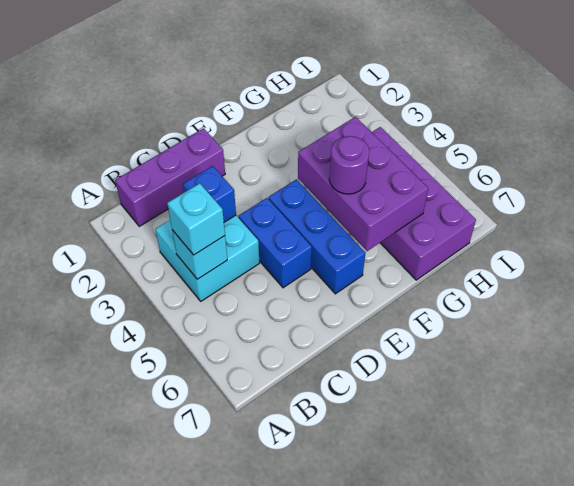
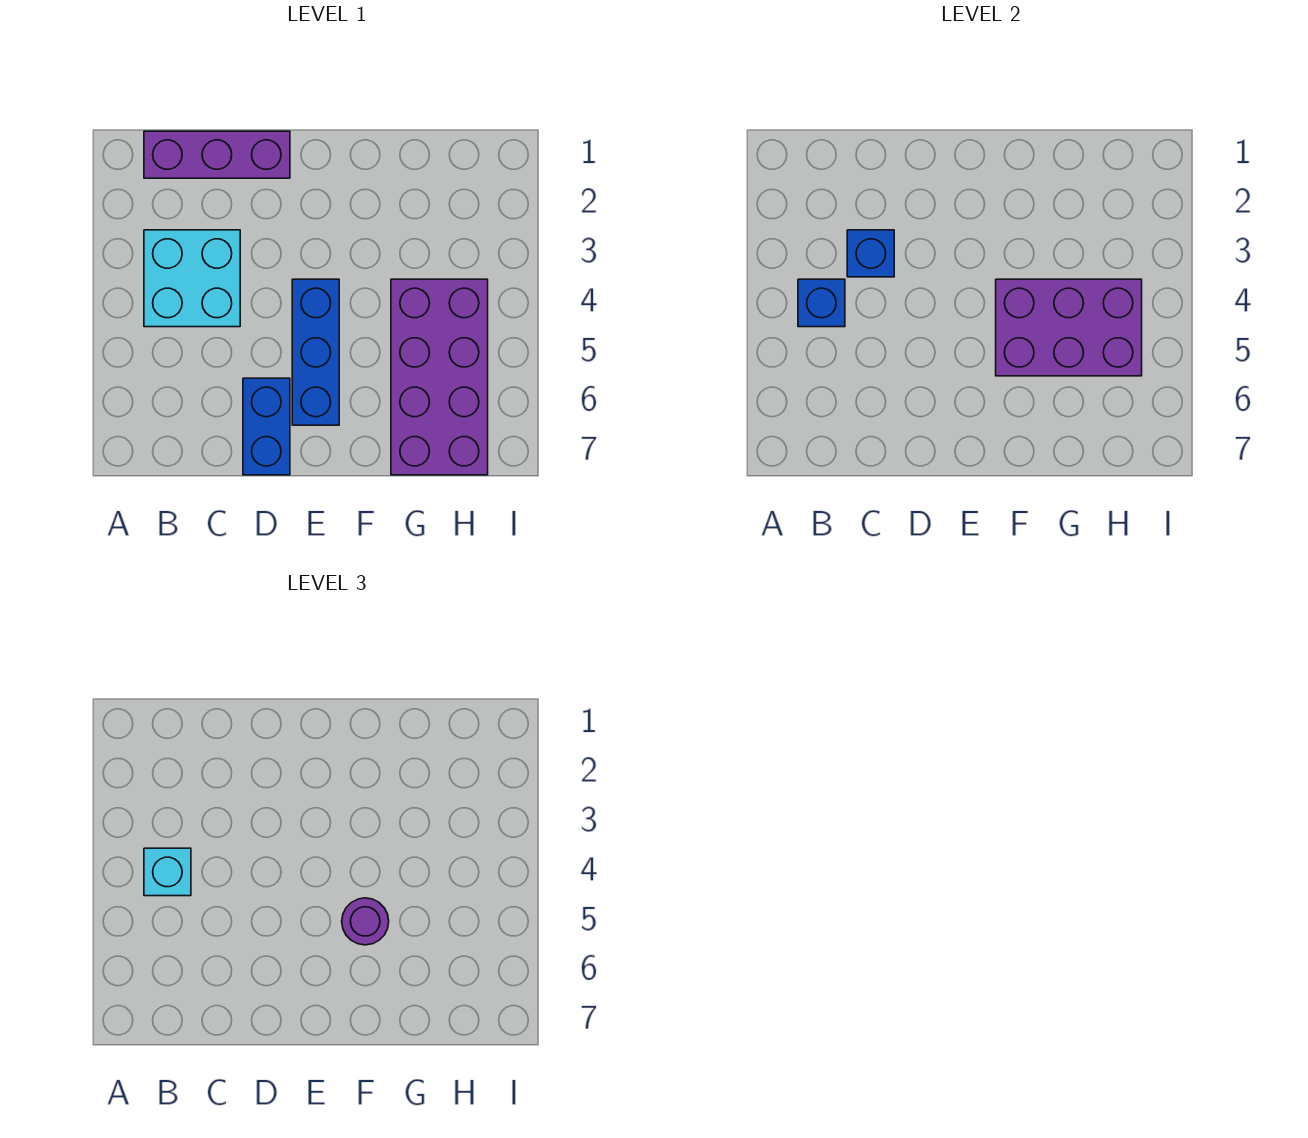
cyan 1x1 brick [172,230,227,279] -> blue 1x1 brick [798,279,845,327]
blue 1x2 brick [239,198,312,288] -> blue 1x2 brick moved to [243,378,290,475]
purple 2x3 brick [298,117,428,251] -> purple 2x3 brick turned to [996,279,1142,376]

